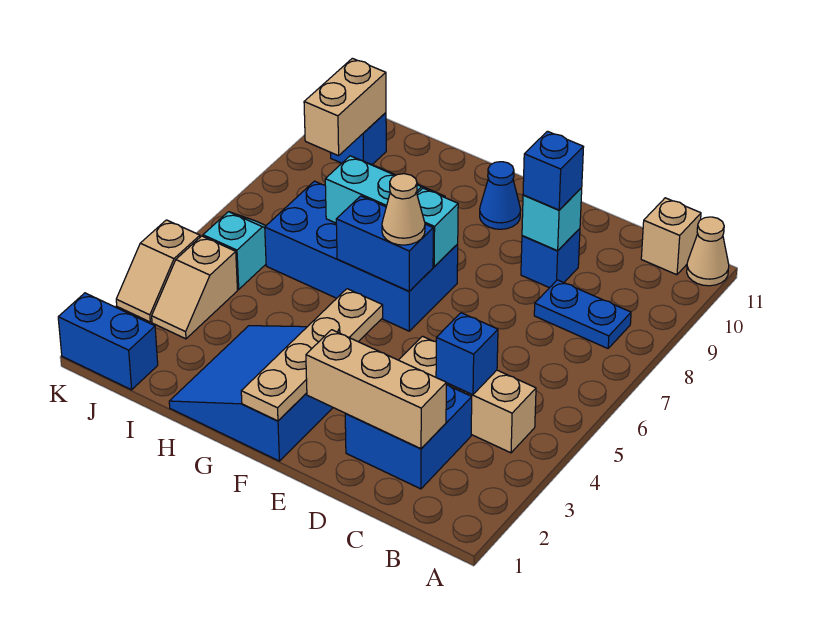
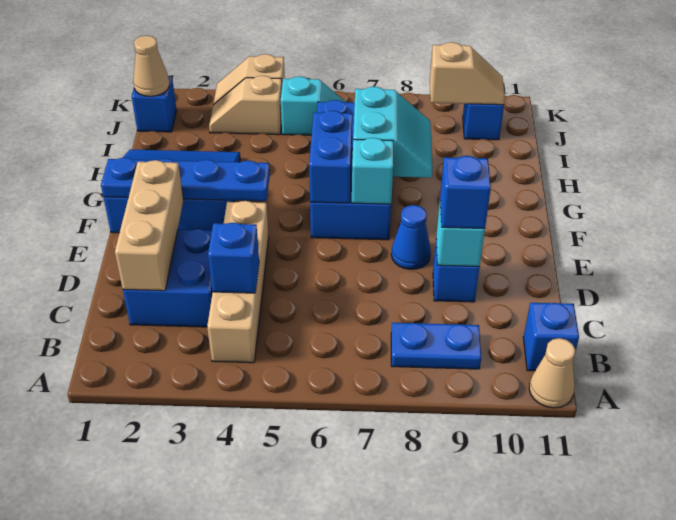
tan 1x3 brick [399,336,536,453] -> tan 1x4 brick [207,201,269,363]
blue 1x2 plate [534,280,631,348] -> blue 1x2 plate turned to [391,323,481,369]
tan 1x1 brick [641,198,701,275] -> blue 1x1 brick [523,303,579,371]
tan 1x4 plate [241,289,383,421] -> blue 1x4 plate [101,158,270,201]
tan 1x1 cone [382,174,425,245] -> tan 1x1 cone moved to [133,36,169,96]
blue 1x1 cone [480,162,521,229] -> blue 1x1 cone moved to [391,205,431,269]
blue 1x2 brick [58,293,158,390] -> blue 1x1 brick [132,76,177,132]
tan 1x2 brick [304,58,386,156] -> tan 1x2 slope [430,42,505,105]

